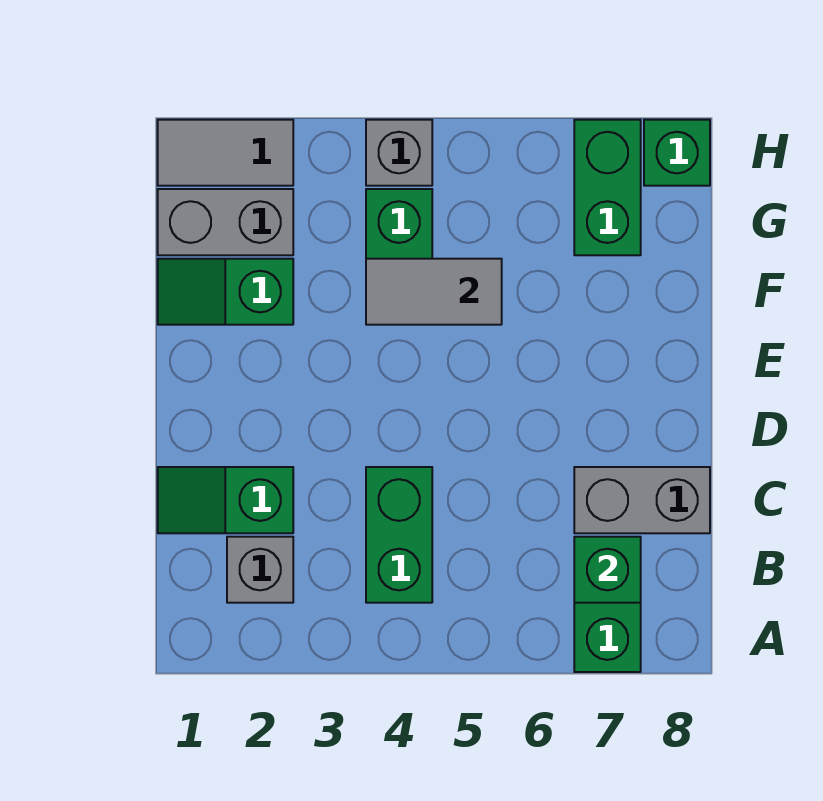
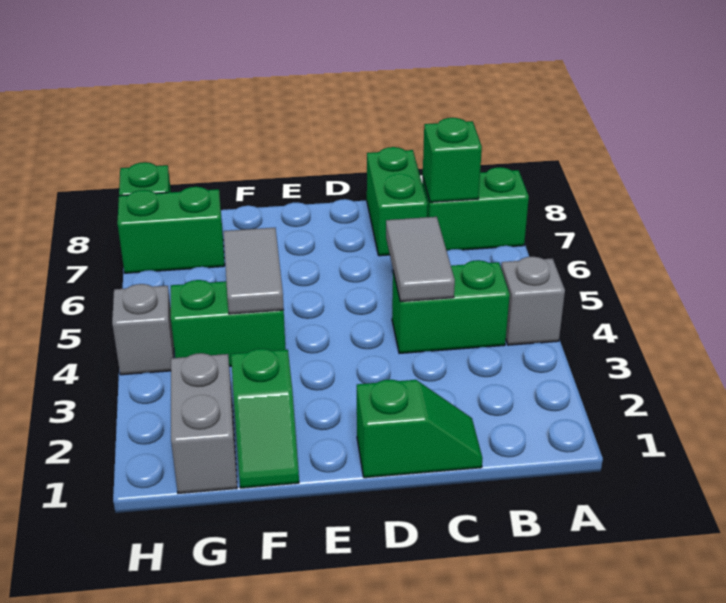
grey 1x1 brick [227,537,293,603] -> grey 1x1 brick moved to [501,257,565,345]
green 1x2 slope [158,467,293,533] -> green 1x2 slope turned to [357,379,483,478]
grey 1x2 brick [574,467,710,533] -> green 1x2 brick [367,147,428,256]
grey 1x2 tile [158,120,293,186] -> grey 1x2 tile moved to [386,217,455,302]

